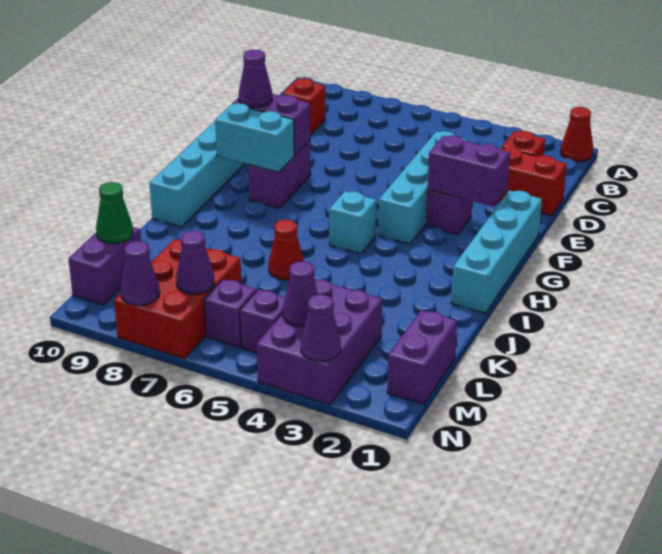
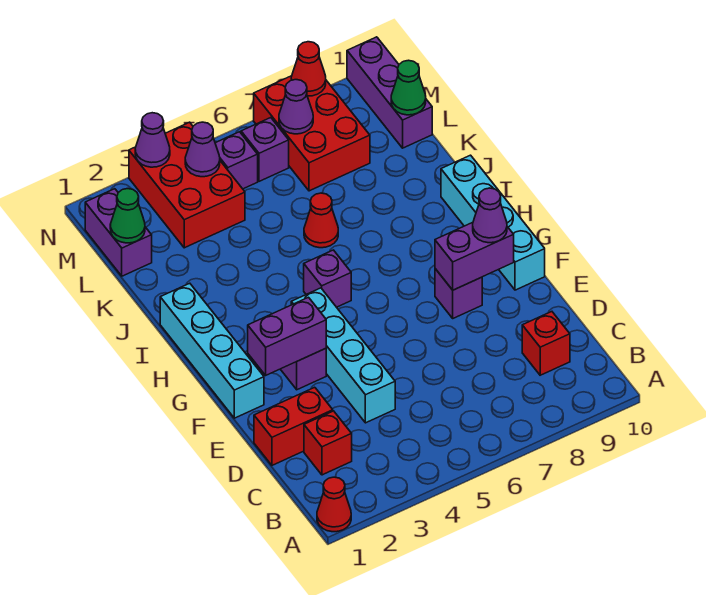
purple 1x2 brick [248,140,311,208] -> purple 1x1 brick [435,269,482,318]
cyan 1x2 brick [215,103,294,172] -> none
cyan 1x1 brick [329,191,376,254] -> purple 1x1 brick [304,250,351,307]
none -> green 1x1 cone [110,189,145,243]
purple 2x3 brick [257,279,382,405] -> red 2x3 brick [129,122,245,248]
purple 1x2 brick [68,227,141,305] -> purple 1x3 brick [347,37,432,148]
purple 1x1 cone [121,241,160,306] -> red 1x1 cone [291,42,326,96]

